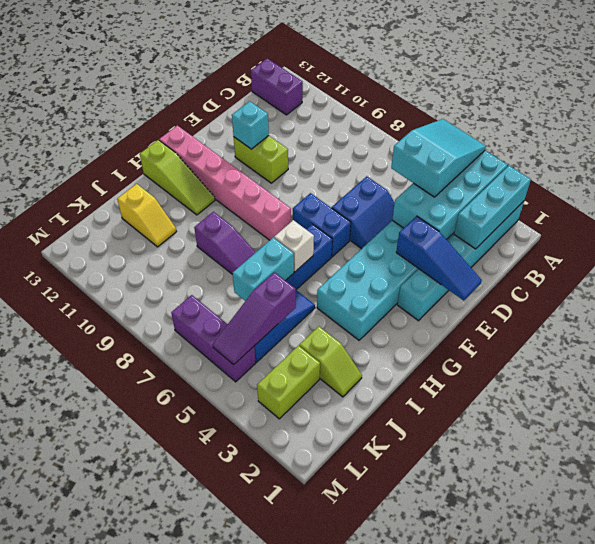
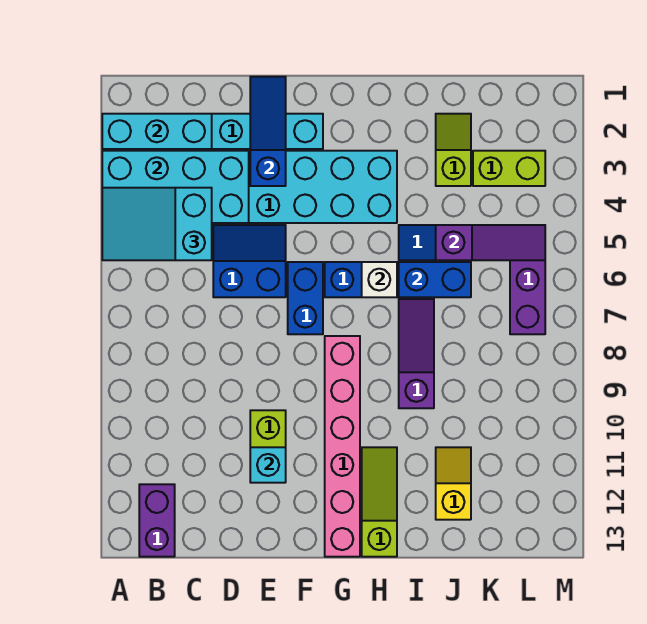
cyan 1x2 brick [233,238,294,301] -> blue 1x2 brick [399,262,471,297]

